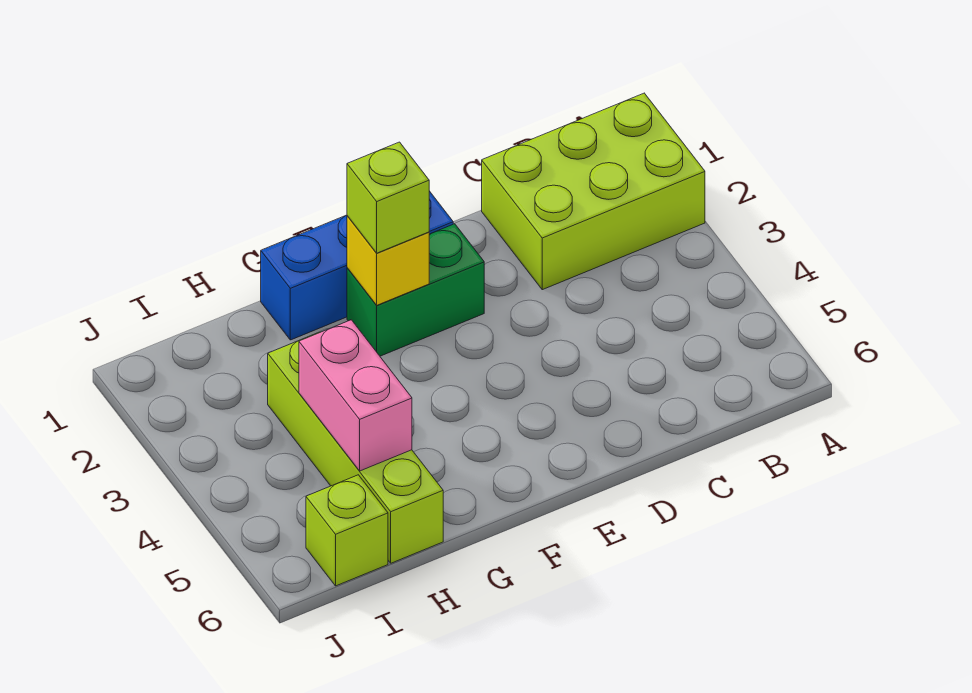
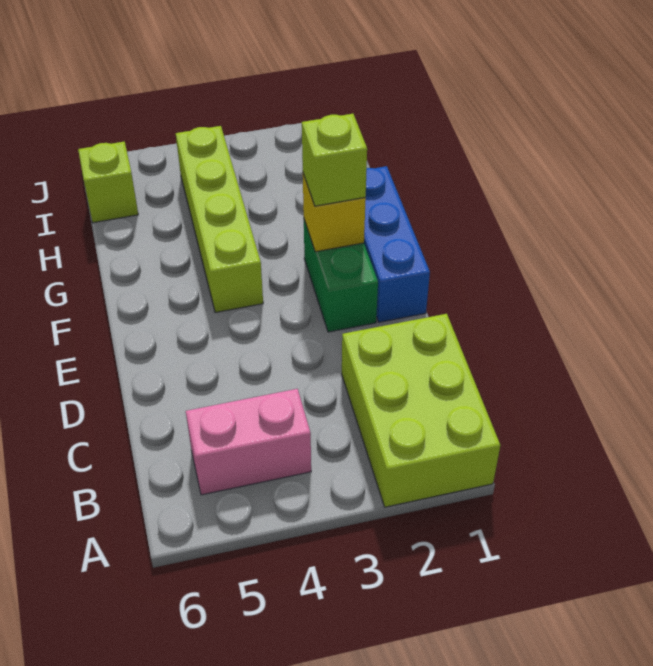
lime 1x4 brick [268,332,443,563] -> lime 1x4 brick turned to [176,126,263,313]
pink 1x2 brick [299,320,412,471] -> pink 1x2 brick moved to [186,389,311,495]

